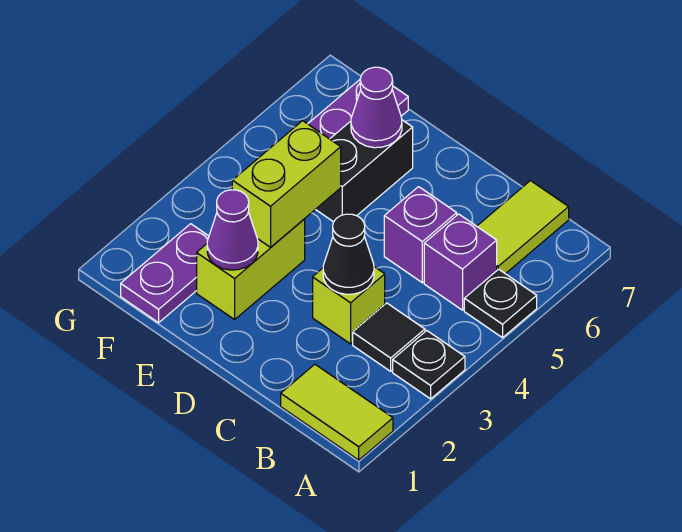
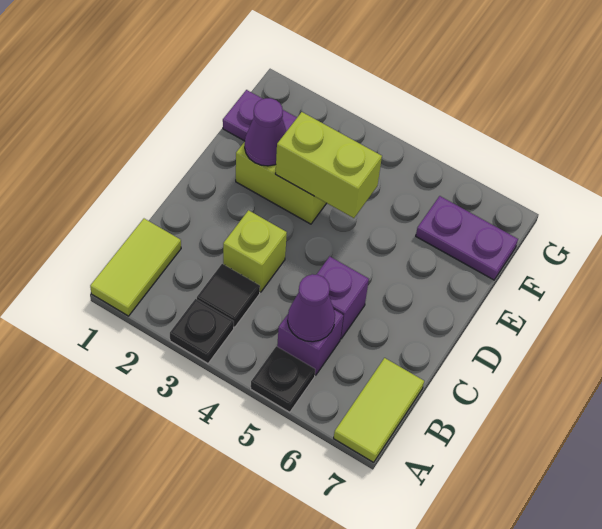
lime 1x2 tile [477,181,569,274] -> lime 1x2 tile turned to [334,358,424,462]
black 1x1 cone [323,214,374,294] -> none
black 1x2 brick [315,120,413,222] -> none
purple 1x1 cone [351,67,402,148] -> purple 1x1 cone moved to [288,274,335,342]

